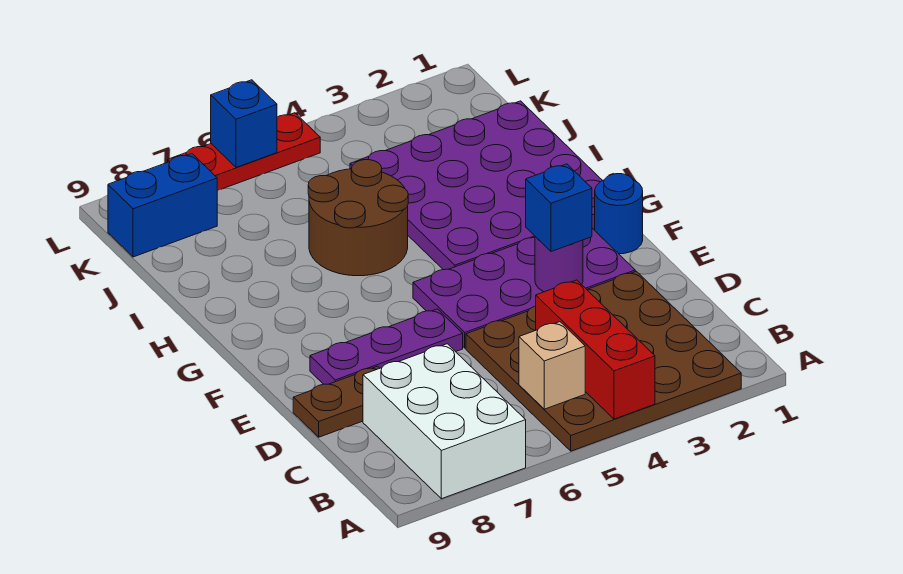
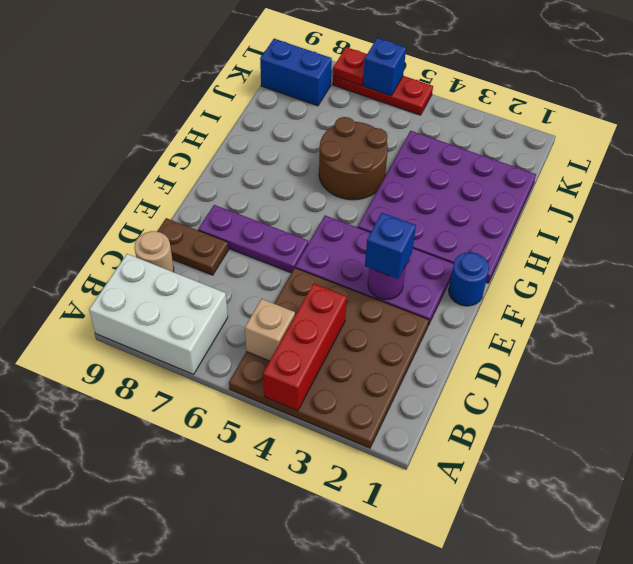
white 2x3 brick [363,344,526,499] -> white 2x3 brick turned to [89,254,228,374]
none -> tan 1x1 round brick [134,231,174,272]
none -> red 1x1 plate [333,47,367,85]

